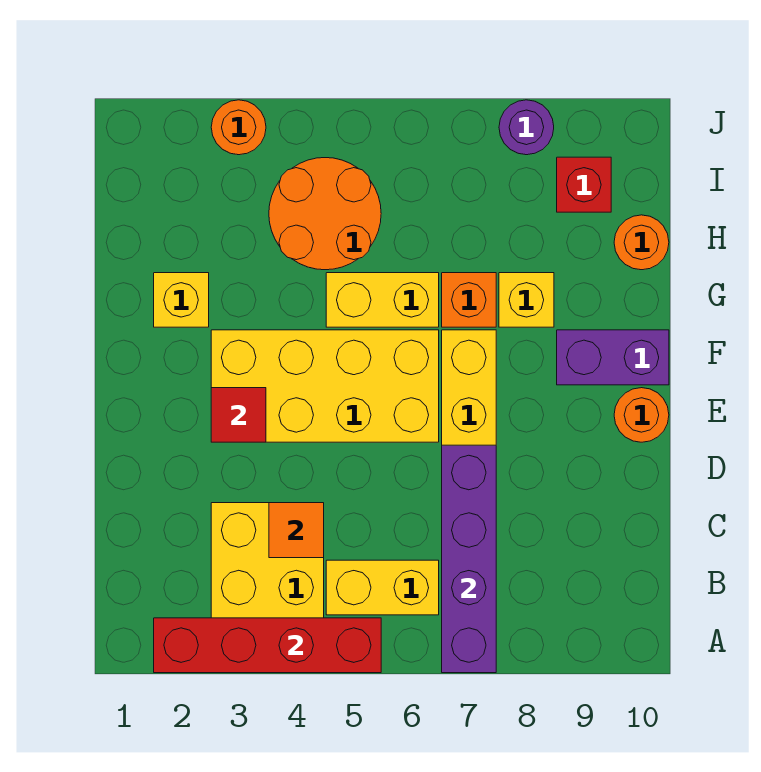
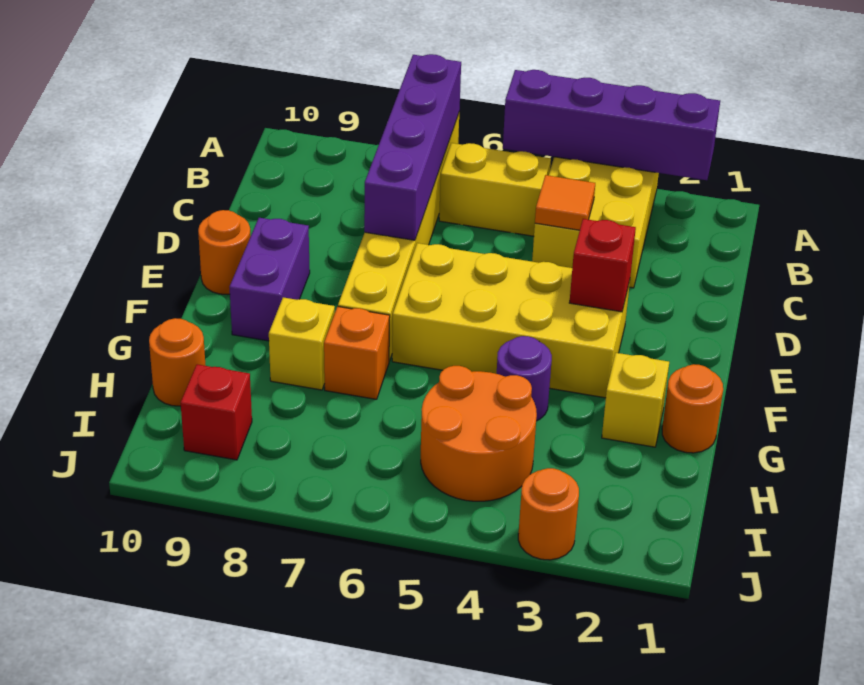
red 1x4 brick [154,618,381,673] -> purple 1x4 brick [503,70,720,180]
red 1x1 tile [211,388,266,442] -> red 1x1 brick [569,219,636,312]
purple 1x2 brick [557,330,669,385] -> purple 1x2 brick turned to [230,218,310,341]
none -> orange 1x1 round brick [662,364,723,453]
yellow 1x2 brick [326,273,439,327] -> none
purple 1x1 round brick [499,100,554,155] -> purple 1x1 round brick moved to [497,336,552,421]

